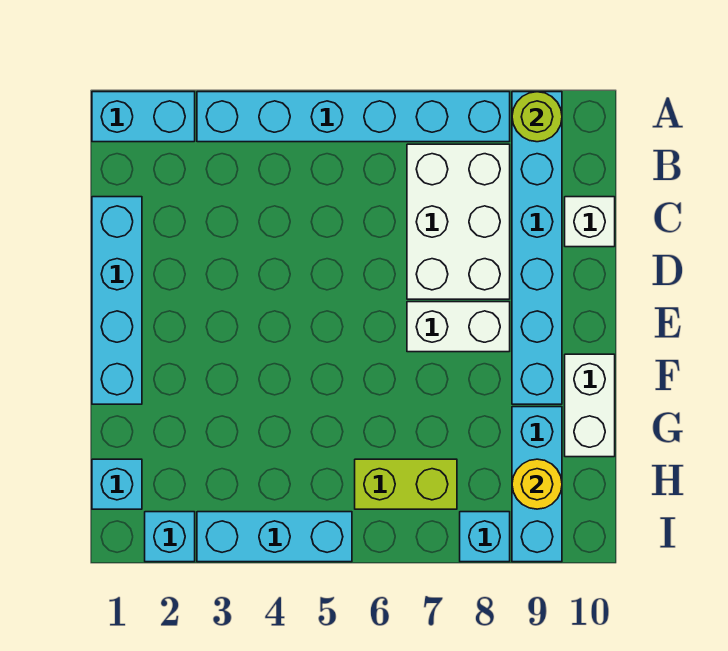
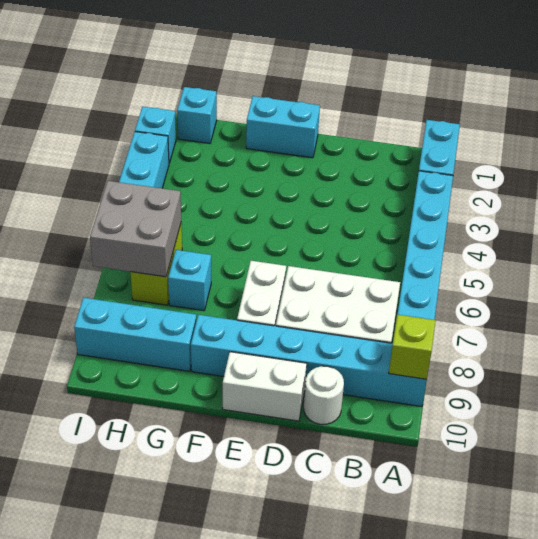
lime 1x1 round brick [512,92,562,142] -> lime 1x1 brick [389,315,436,380]
cyan 1x4 brick [92,197,142,404] -> cyan 1x2 brick [246,96,320,158]
white 1x1 brick [565,197,615,247] -> white 1x1 round brick [304,366,344,424]
white 1x2 brick [565,354,615,457] -> white 1x2 brick moved to [223,352,307,421]
none -> grey 2x2 brick [90,181,181,277]
yellow 1x1 round brick [512,459,562,509] -> none
cyan 1x1 brick [460,512,510,562] -> cyan 1x1 brick moved to [168,250,211,311]

